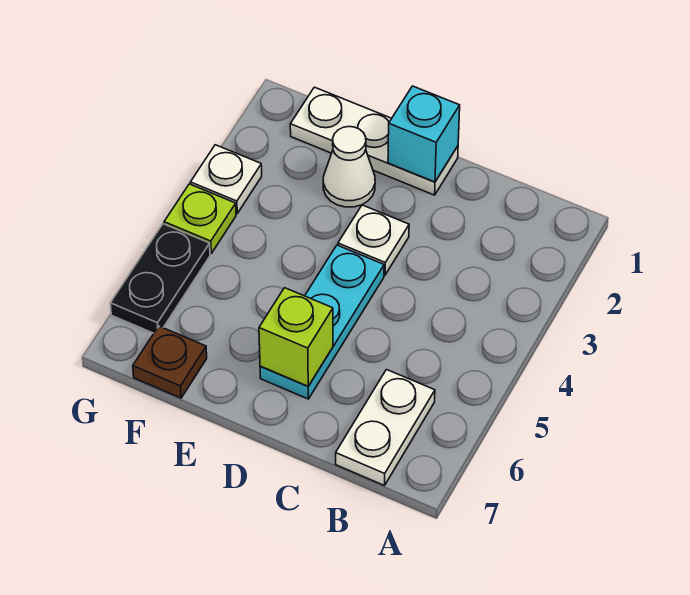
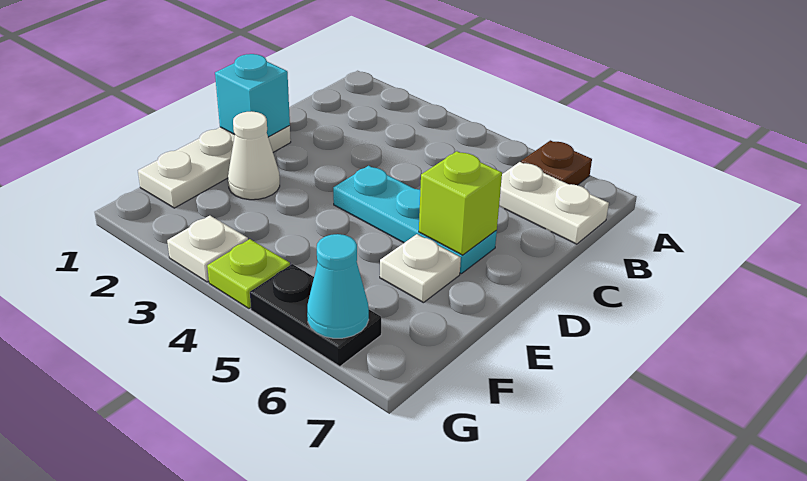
white 1x1 plate [338,205,409,275] -> white 1x1 plate moved to [380,234,461,303]
brown 1x1 plate [133,326,207,398] -> brown 1x1 plate moved to [521,140,592,185]
none -> cyan 1x1 cone [307,234,369,338]

